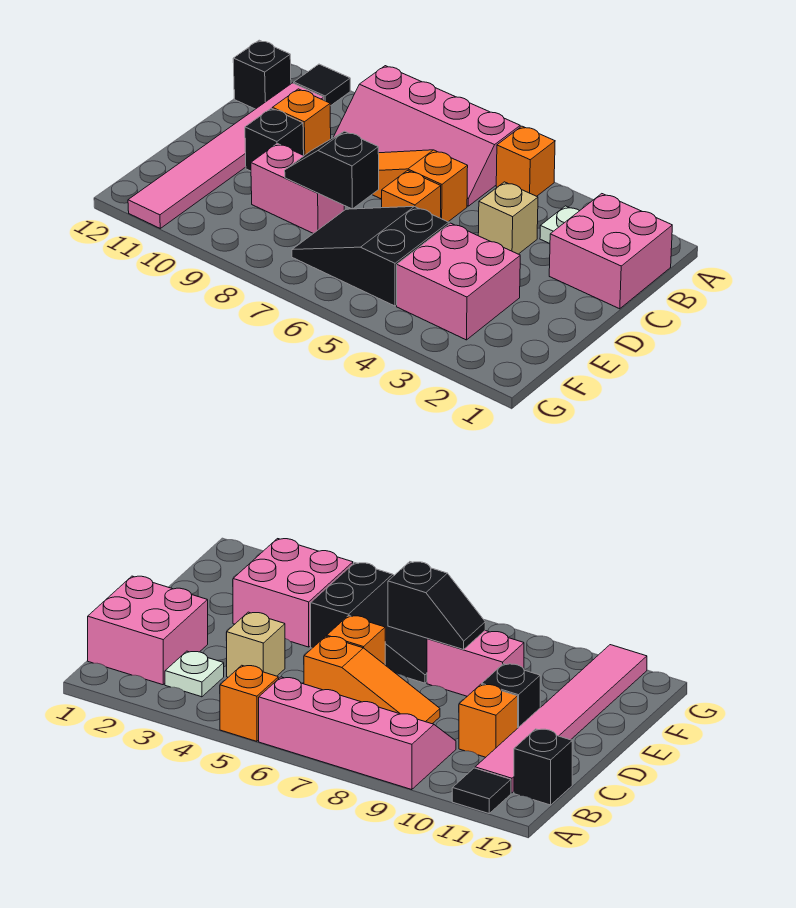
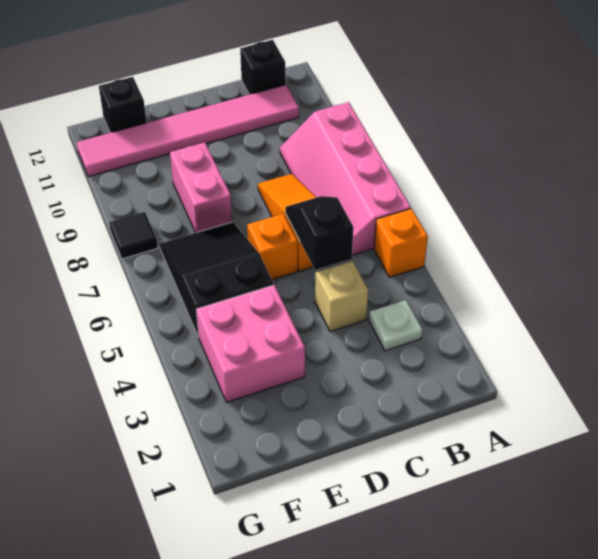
black 1x1 tile [294,64,350,106] -> black 1x1 tile moved to [109,212,158,259]
pink 2x2 brick [549,194,672,309] -> none
orange 1x1 brick [272,89,331,156] -> none
black 1x1 brick [245,108,304,171] -> black 1x1 brick moved to [99,77,146,133]
black 1x2 slope [285,131,379,209] -> black 1x2 slope moved to [285,196,353,270]

